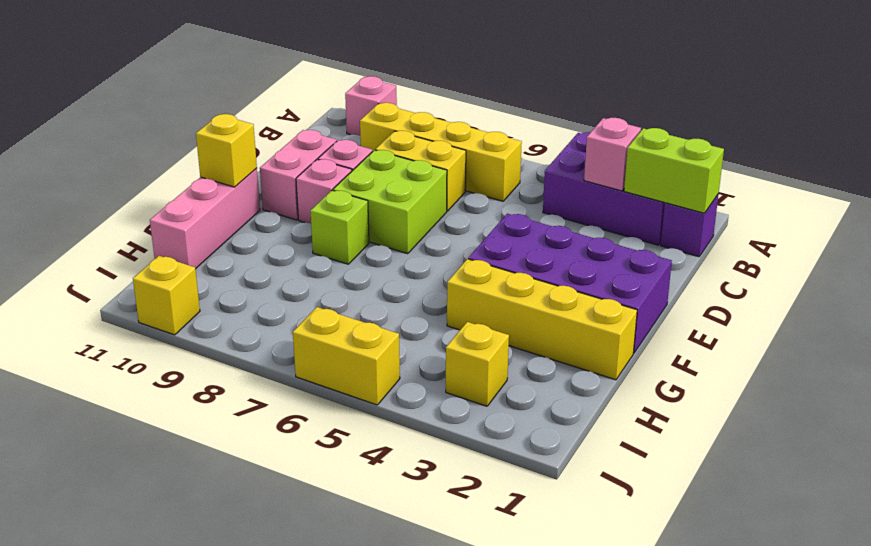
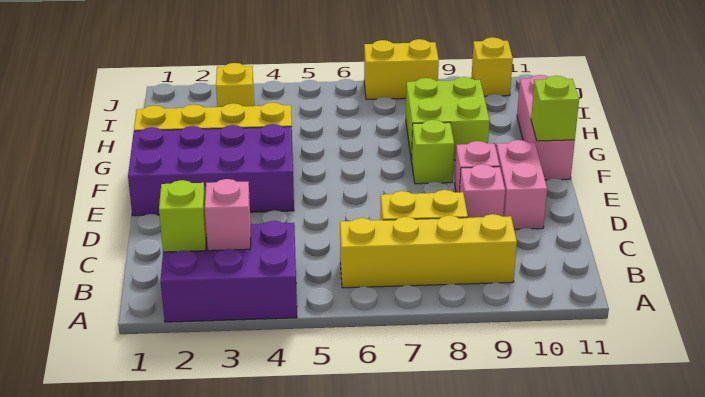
pink 1x1 brick [345,76,397,136] -> none
purple 1x1 brick [661,194,719,257] -> none
lime 1x2 brick [624,128,724,213] -> lime 1x1 brick [159,180,207,252]
lime 2x2 brick [333,150,447,254] -> lime 2x2 brick moved to [406,77,490,161]
yellow 1x1 brick [196,114,257,187] -> lime 1x1 brick [531,76,579,141]
yellow 1x2 brick [293,307,400,405] -> yellow 1x2 brick moved to [364,39,439,99]

